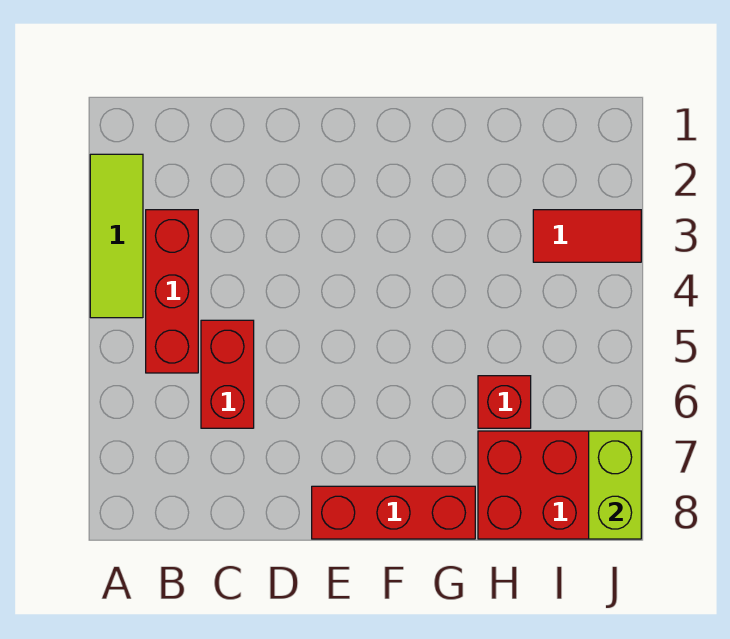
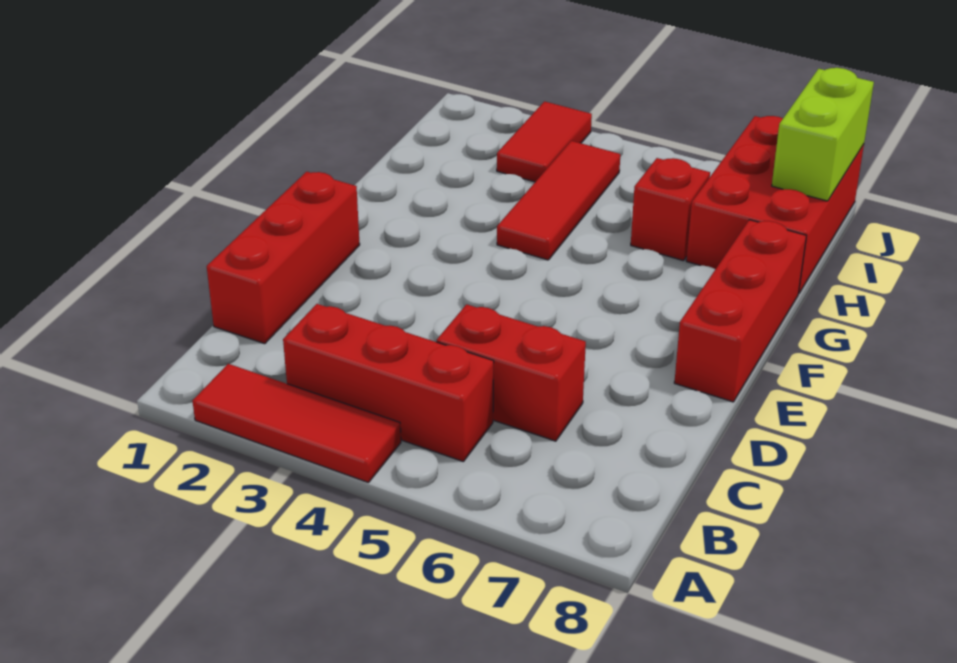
lime 1x3 tile [90,154,143,318] -> red 1x3 tile [193,364,401,483]
none -> red 1x3 brick [207,172,360,344]
none -> red 1x3 tile [497,141,620,260]
lime 1x2 brick [589,431,641,539] -> lime 1x2 brick turned to [772,68,874,201]

